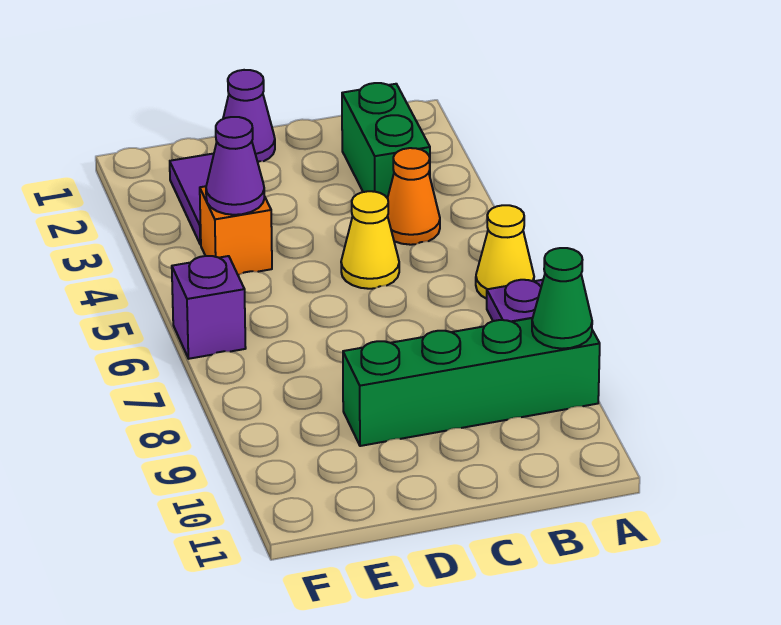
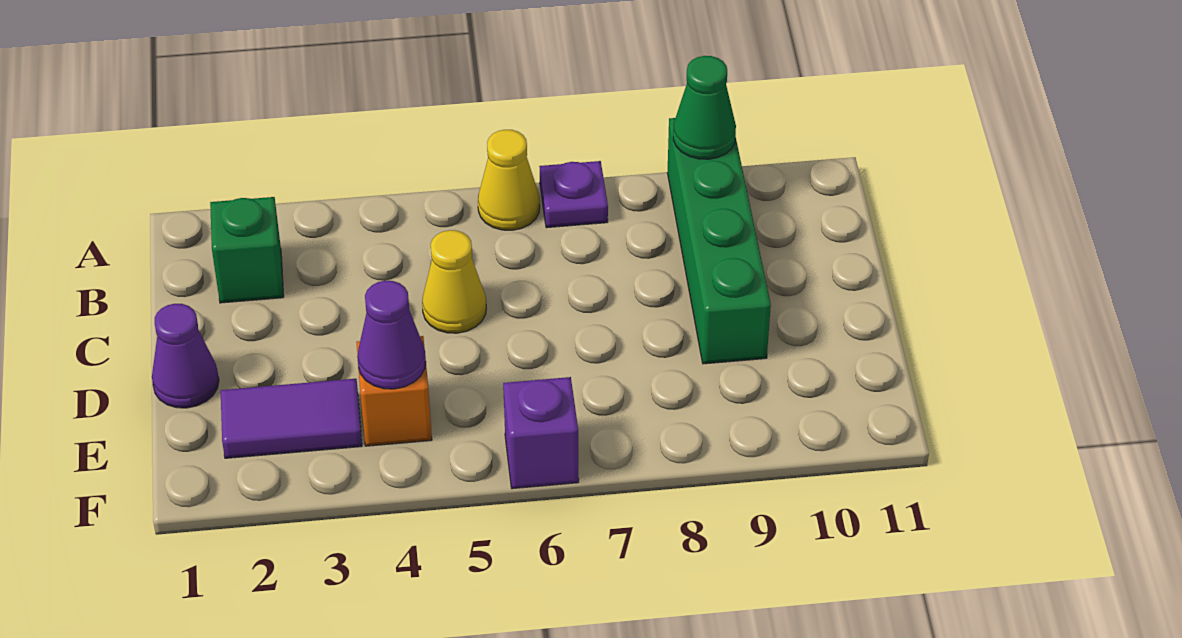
green 1x2 brick [342,83,430,198] -> green 1x1 brick [210,197,284,303]
orange 1x1 cone [387,148,440,245] -> none

